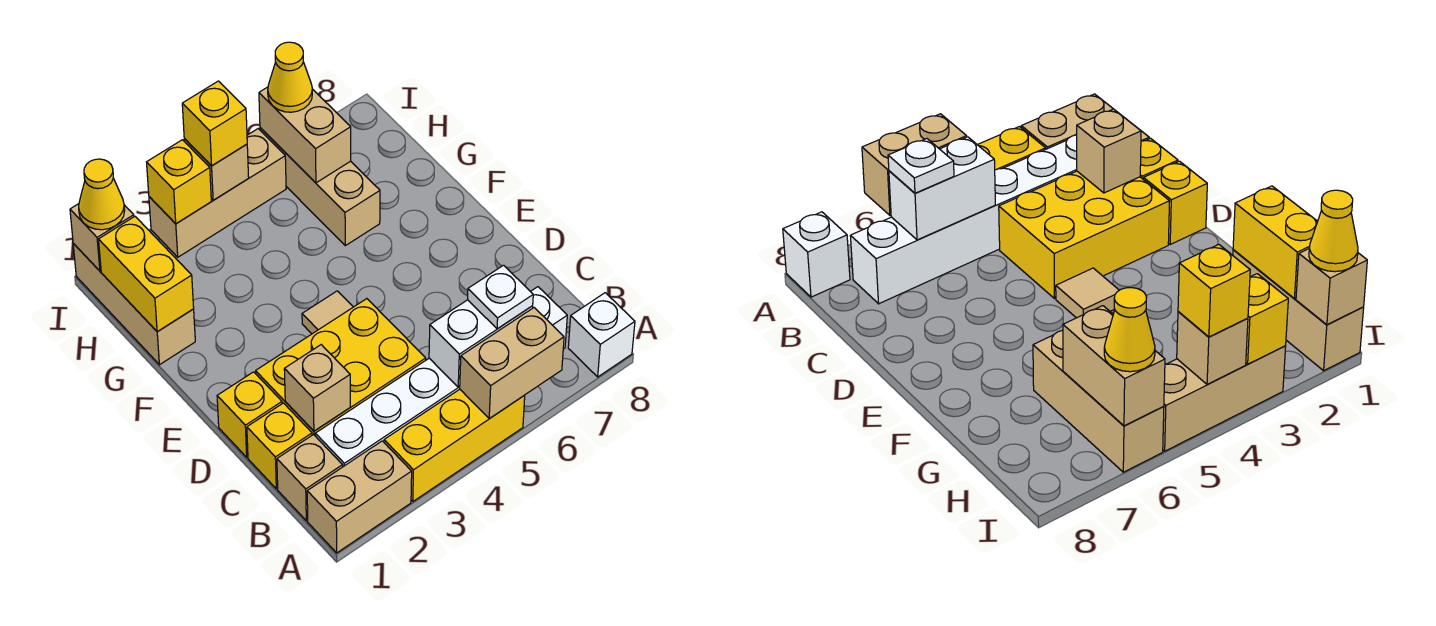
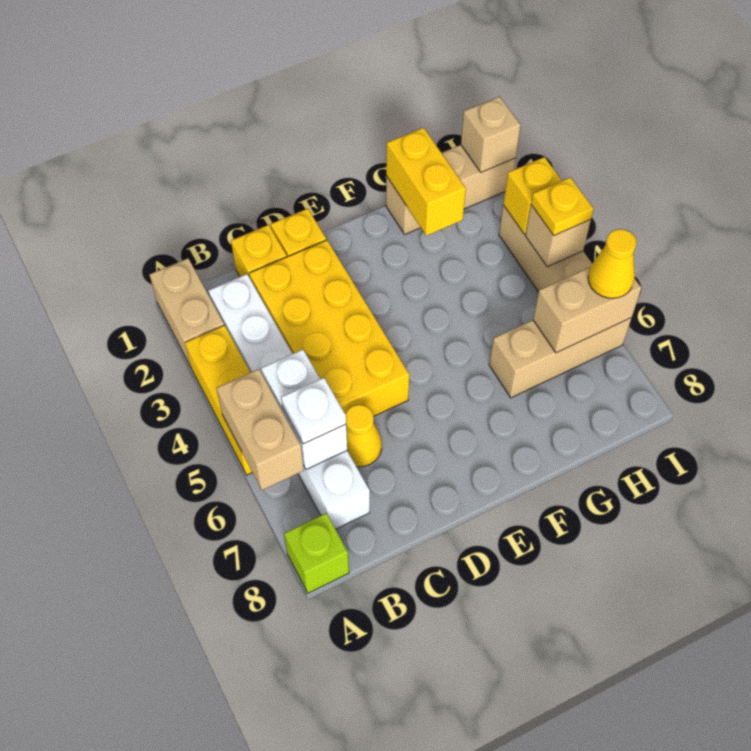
white 1x1 brick [568,293,635,377] -> lime 1x1 brick [284,513,349,593]
tan 1x1 brick [277,435,343,521] -> none
yellow 2x3 brick [256,299,426,435] -> yellow 2x4 brick [249,240,409,416]
tan 1x1 brick [284,345,350,431] -> none
tan 1x1 tile [302,291,353,334] -> none
yellow 1x2 brick [99,217,194,332] -> yellow 1x2 brick turned to [386,128,466,236]
yellow 1x1 cone [79,159,125,230] -> yellow 1x1 cone moved to [345,405,382,467]
yellow 1x1 brick [182,81,247,166] -> yellow 1x1 plate [531,178,594,236]

